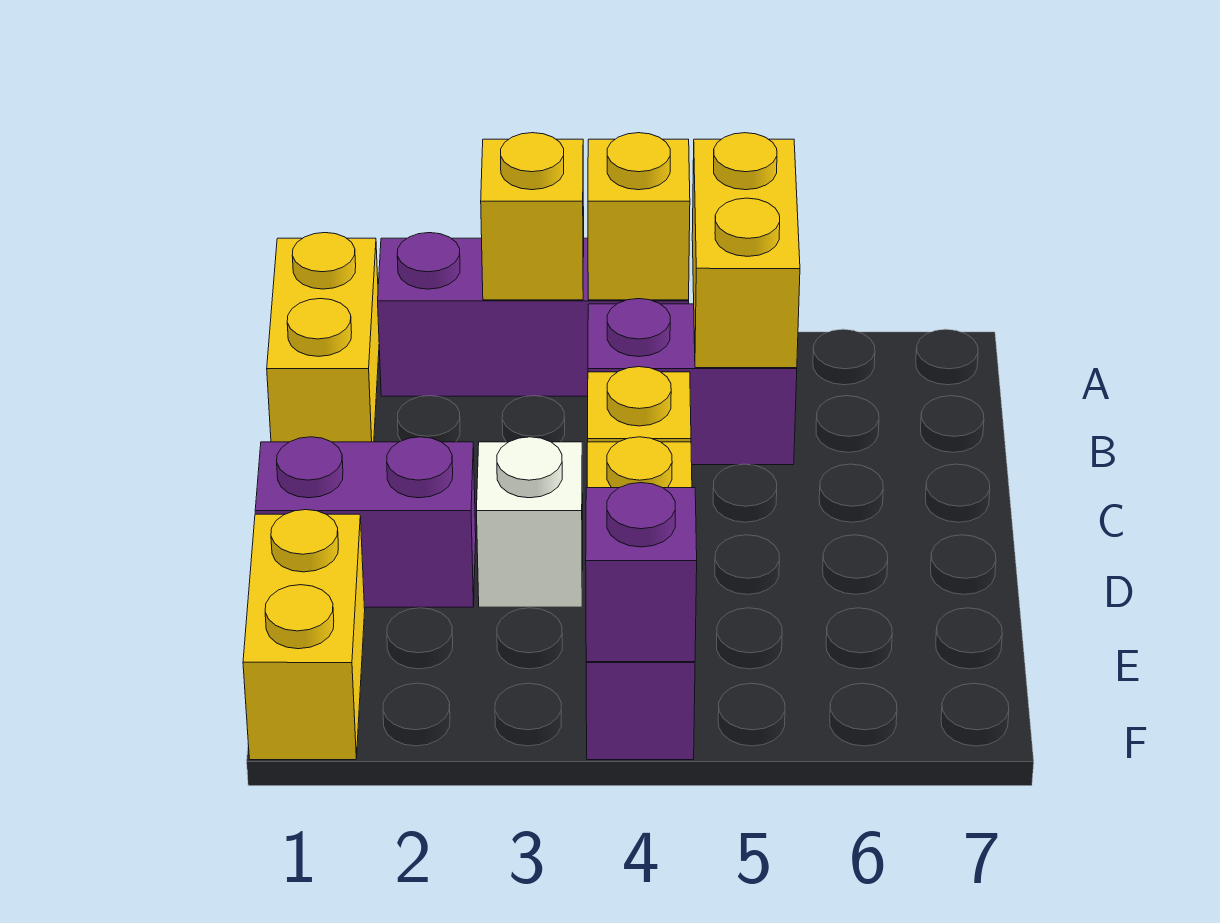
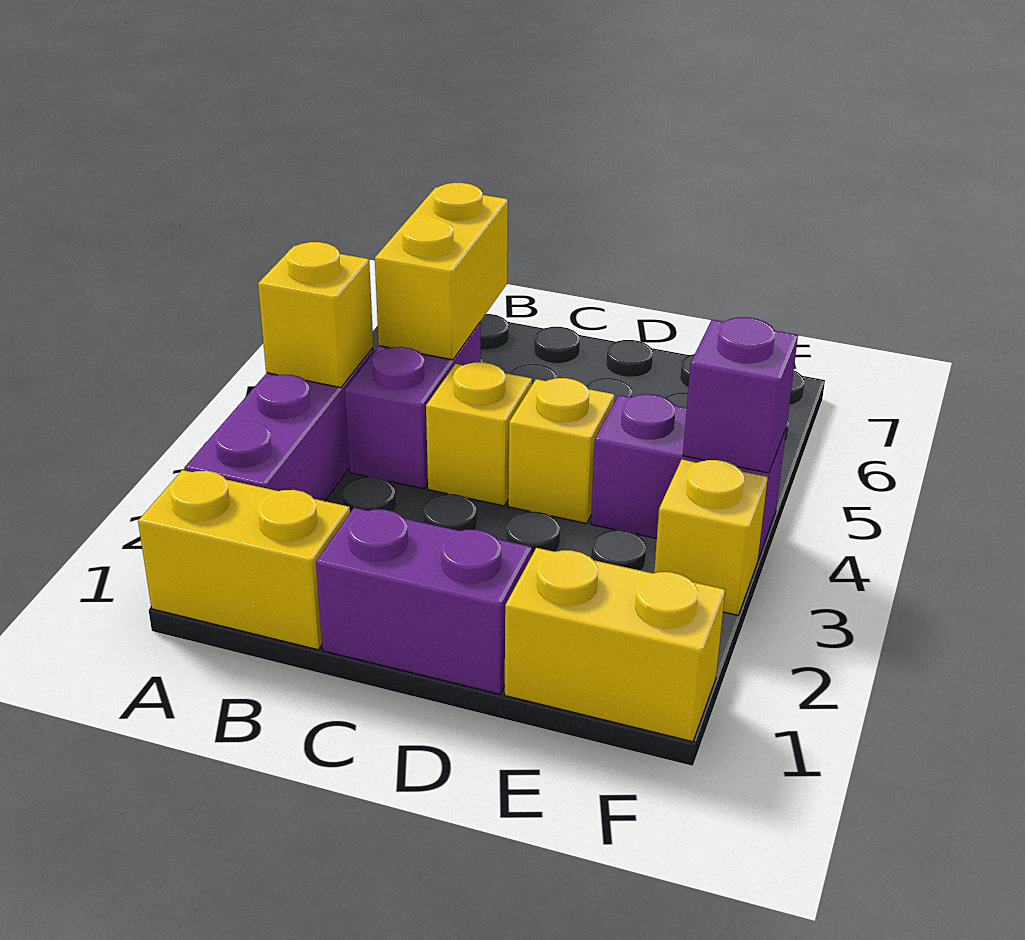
yellow 1x1 brick [481,133,584,300] -> yellow 1x1 brick moved to [654,459,768,615]
yellow 1x2 brick [692,133,800,368] -> yellow 1x2 brick turned to [375,183,508,360]
purple 1x2 brick [255,437,476,607] -> purple 1x2 brick turned to [316,508,532,694]
white 1x1 brick [477,437,583,607] -> none

